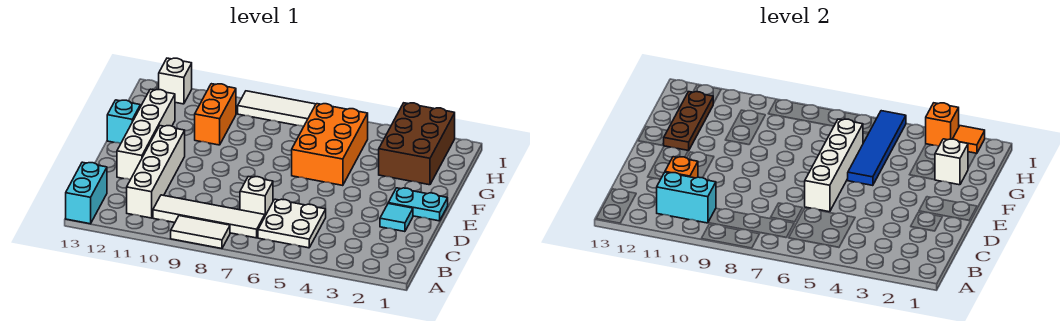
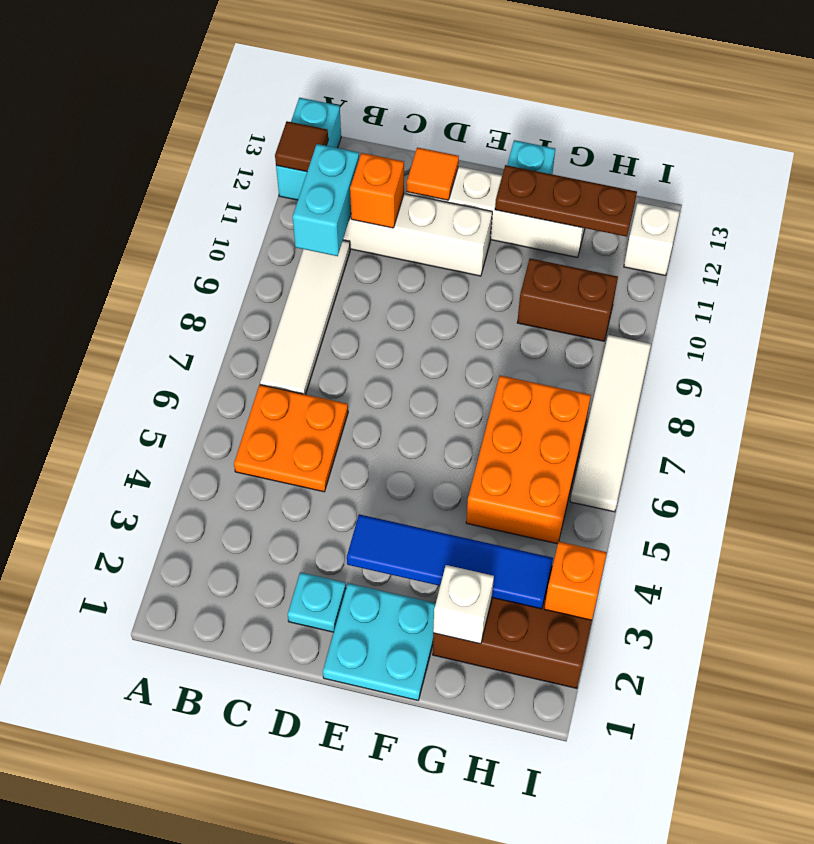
white 1x2 tile [171,216,230,249] -> none
none -> brown 1x1 tile [275,121,328,172]
cyan 1x2 brick [66,162,107,224] -> cyan 1x2 brick turned to [276,98,341,200]
white 2x2 plate [258,199,326,248] -> orange 2x2 plate [234,385,348,492]
white 1x1 brick [240,177,273,215] -> none
cyan 1x1 tile [380,204,413,232] -> cyan 1x1 plate [288,572,346,632]
white 1x4 brick [805,119,863,212] -> none
cyan 1x2 plate [388,188,448,221] -> cyan 2x2 plate [323,583,436,700]
orange 2x3 brick [292,104,368,186] -> orange 2x3 brick turned to [466,376,591,544]
blue 1x4 tile [847,111,906,186] -> blue 1x4 tile moved to [347,514,553,609]
orange 1x2 brick [195,84,236,145] -> brown 1x2 brick [517,259,618,341]
orange 1x1 tile [953,126,985,154] -> orange 1x1 tile moved to [407,147,459,200]

